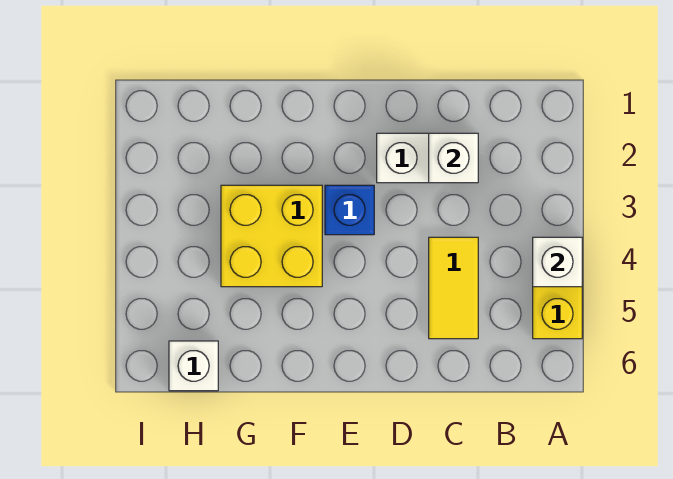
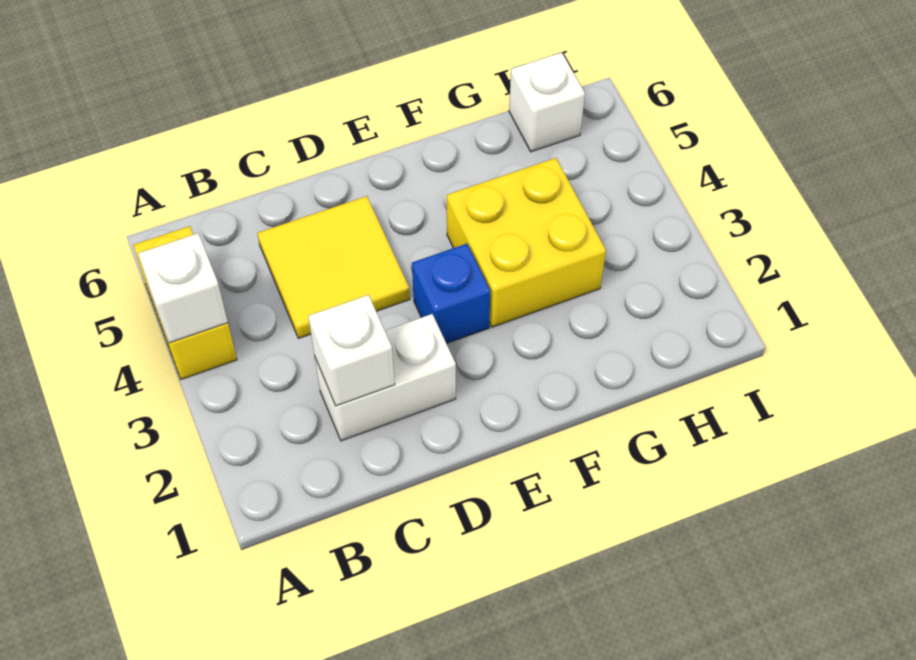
yellow 1x2 tile [429,237,478,339] -> yellow 2x2 tile [257,196,410,338]

